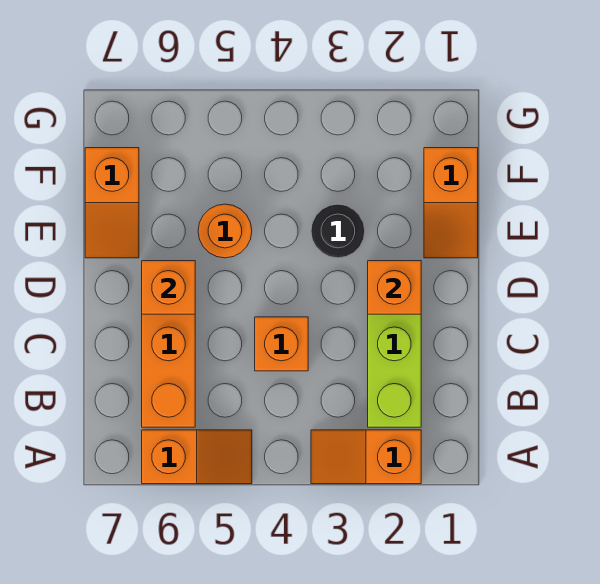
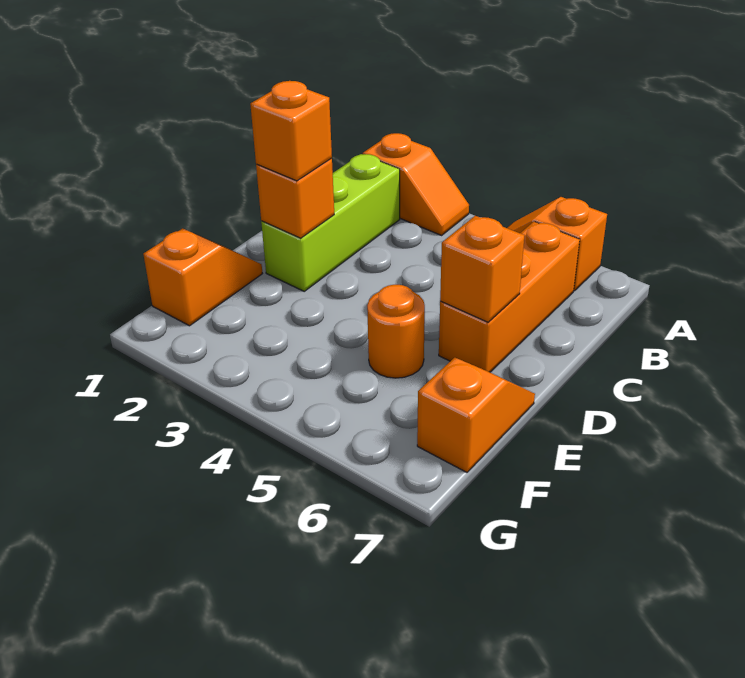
orange 1x1 brick [255,317,308,371] -> orange 1x1 brick moved to [250,81,332,181]
black 1x1 round brick [311,204,365,258] -> none

